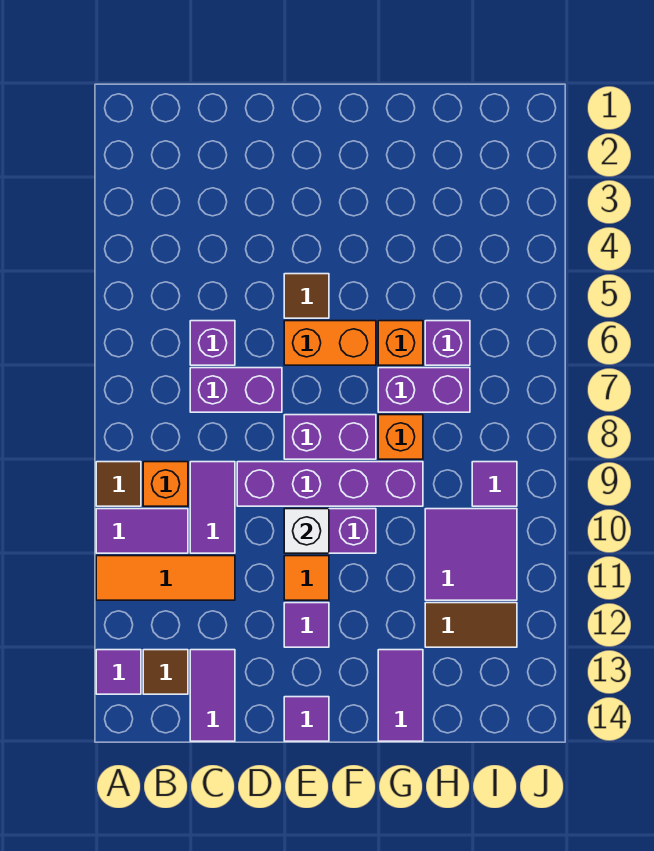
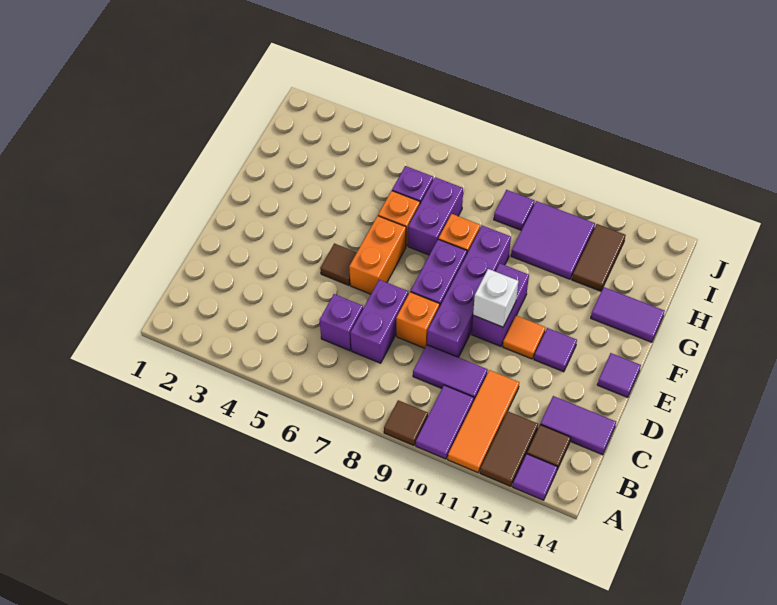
none -> brown 1x2 tile [480,411,538,486]
orange 1x1 brick [143,462,188,506] -> orange 1x1 brick moved to [396,292,440,348]

